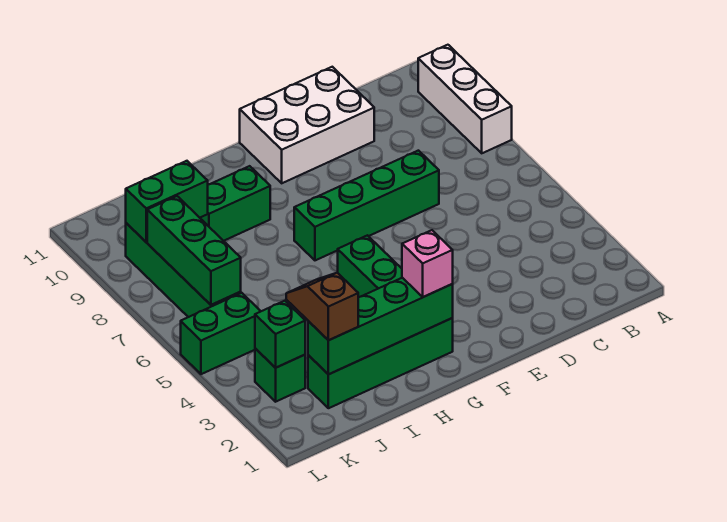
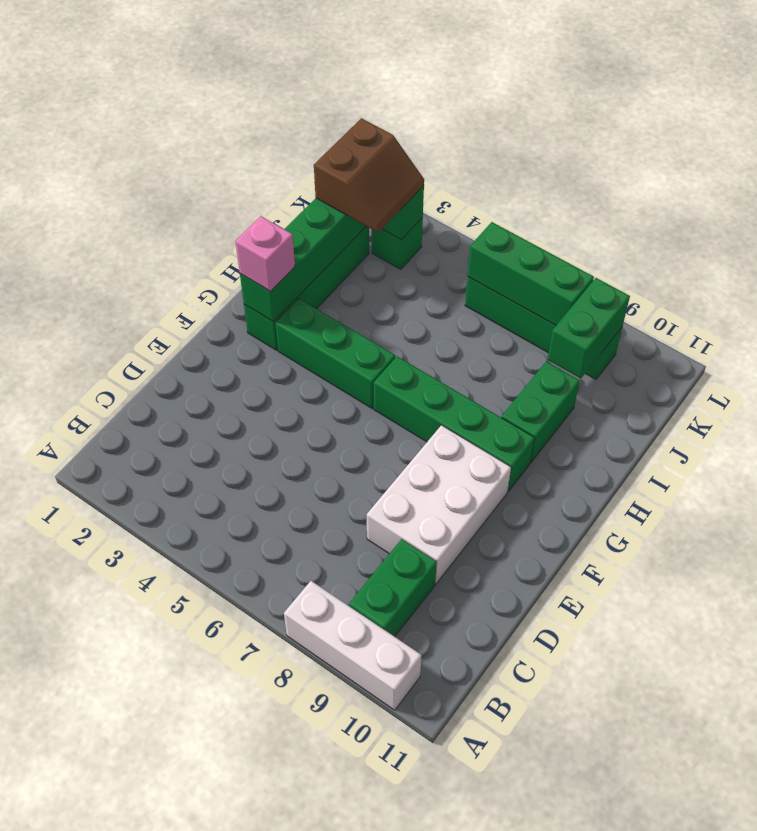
green 1x4 brick [294,151,439,260] -> green 1x4 brick turned to [374,356,535,491]
white 2x3 brick [240,67,374,183] -> white 2x3 brick moved to [367,425,511,584]
brown 1x2 slope [286,273,358,340] -> brown 2x2 slope [314,118,424,233]
green 1x2 brick [181,293,261,374] -> green 1x2 brick moved to [349,539,437,637]

